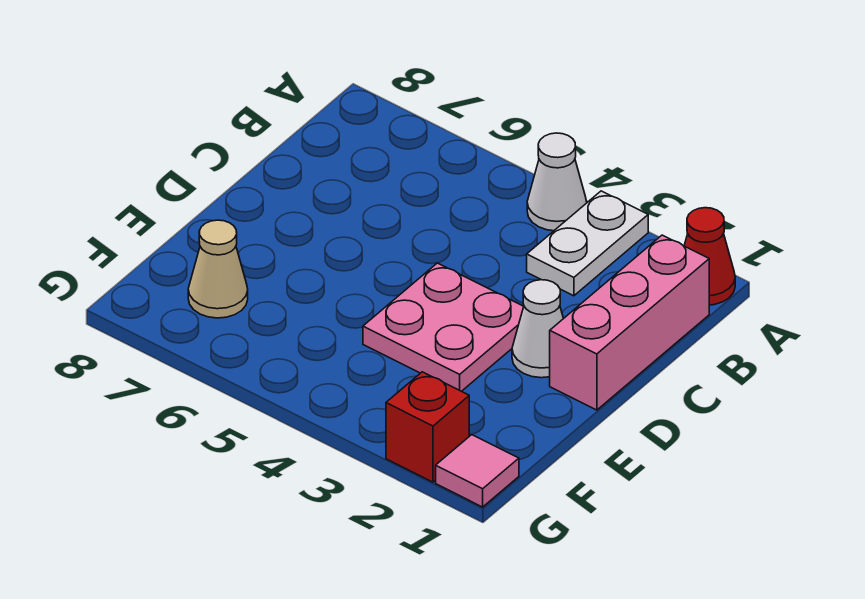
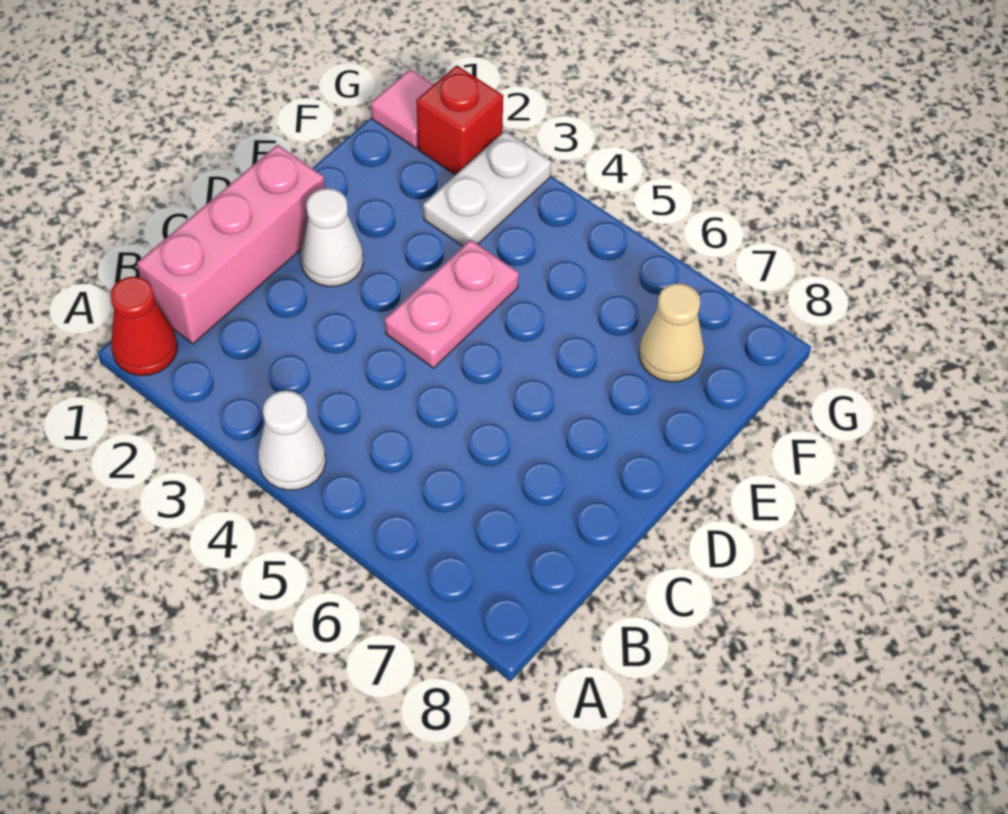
white 1x2 plate [527,191,648,296] -> white 1x2 plate moved to [423,131,551,246]
pink 2x2 plate [363,263,524,391] -> pink 1x2 plate [385,240,519,368]

